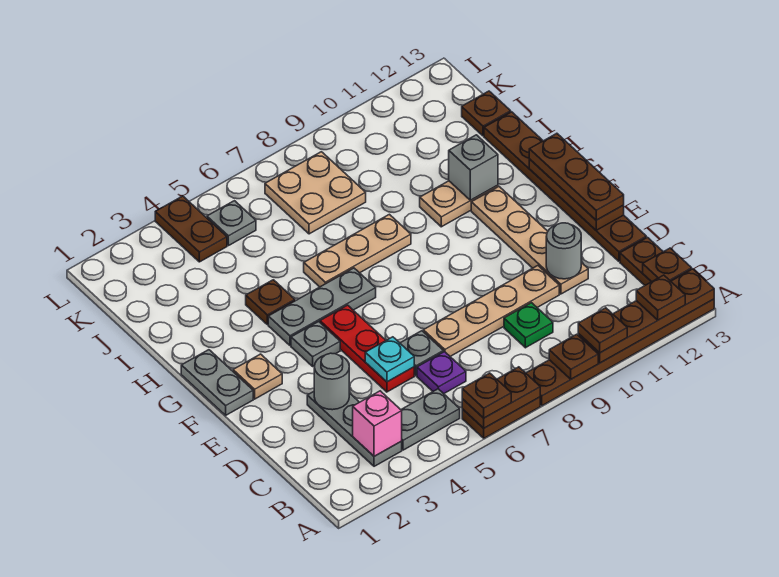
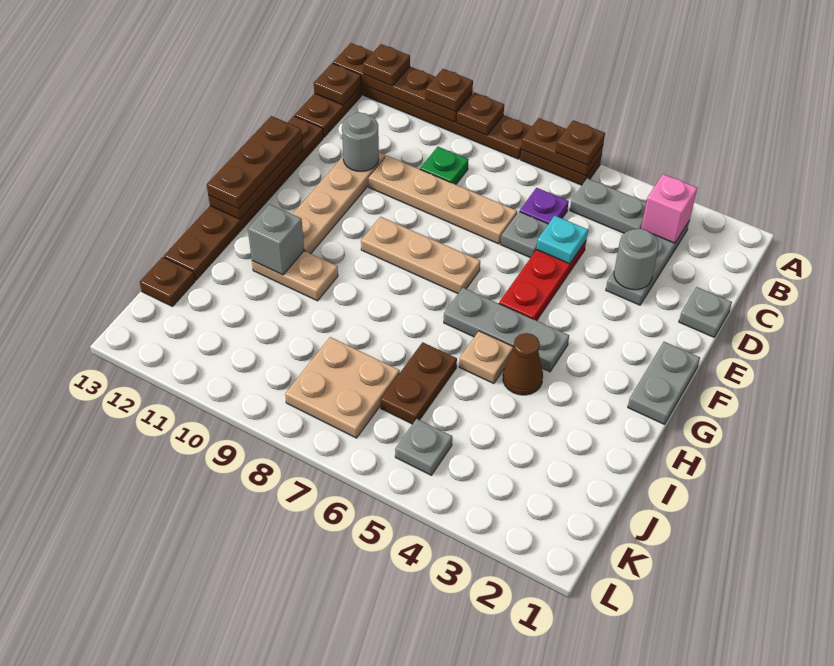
tan 1x1 plate [233,354,282,399] -> tan 1x1 plate moved to [459,331,513,384]
grey 1x1 plate [291,322,340,366] -> grey 1x1 plate moved to [679,287,732,337]
brown 1x1 plate [246,280,295,325] -> brown 1x1 cone [503,333,543,395]
tan 1x3 plate [304,214,411,287] -> tan 1x3 plate moved to [361,217,480,294]
brown 1x2 plate [155,196,227,262] -> brown 1x2 plate moved to [381,342,457,424]

